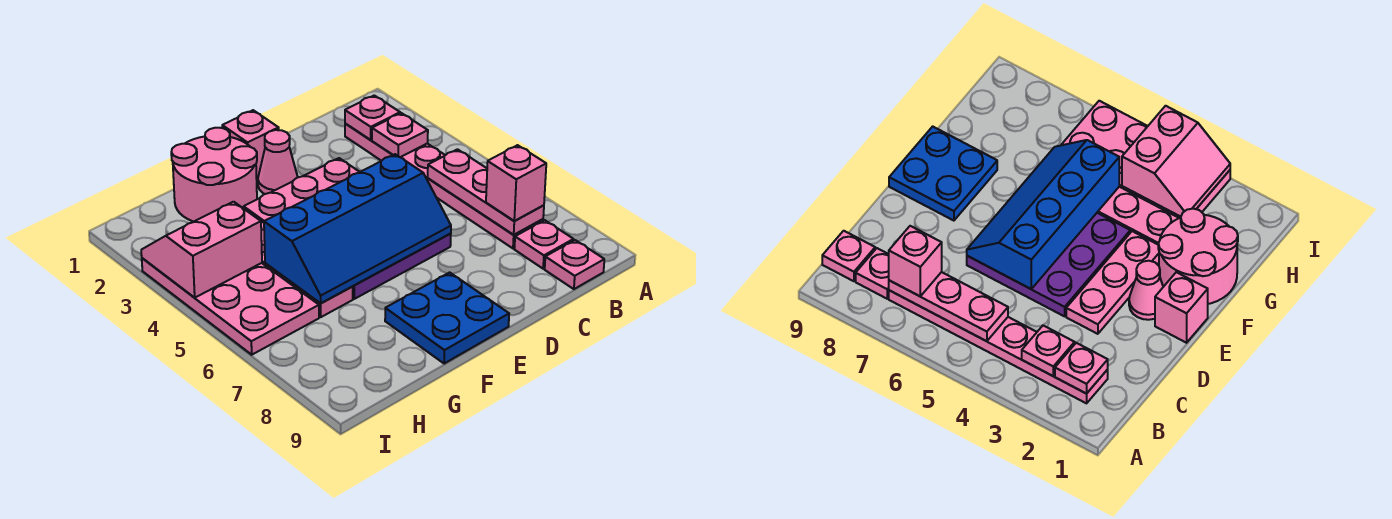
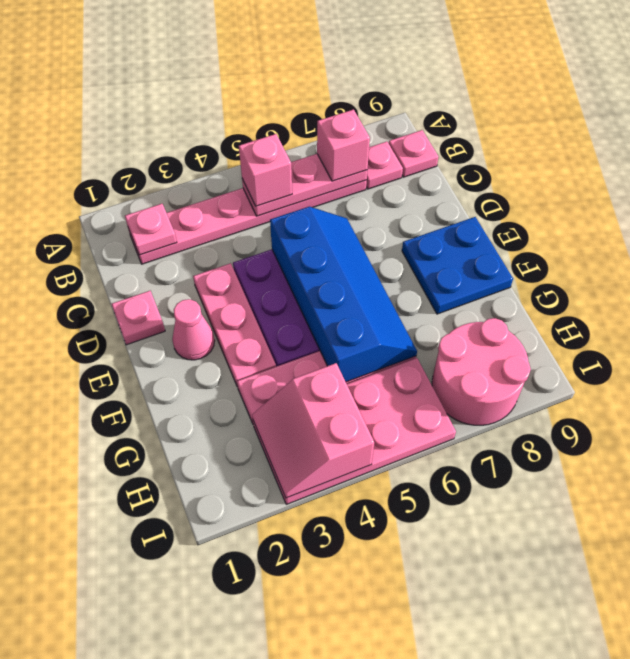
pink 1x1 plate [372,113,428,157] -> pink 1x1 plate moved to [112,291,165,345]
pink 1x1 brick [222,110,279,179] -> pink 1x1 brick moved to [239,134,292,206]
pink 2x2 round brick [171,128,257,222] -> pink 2x2 round brick moved to [432,318,531,425]

